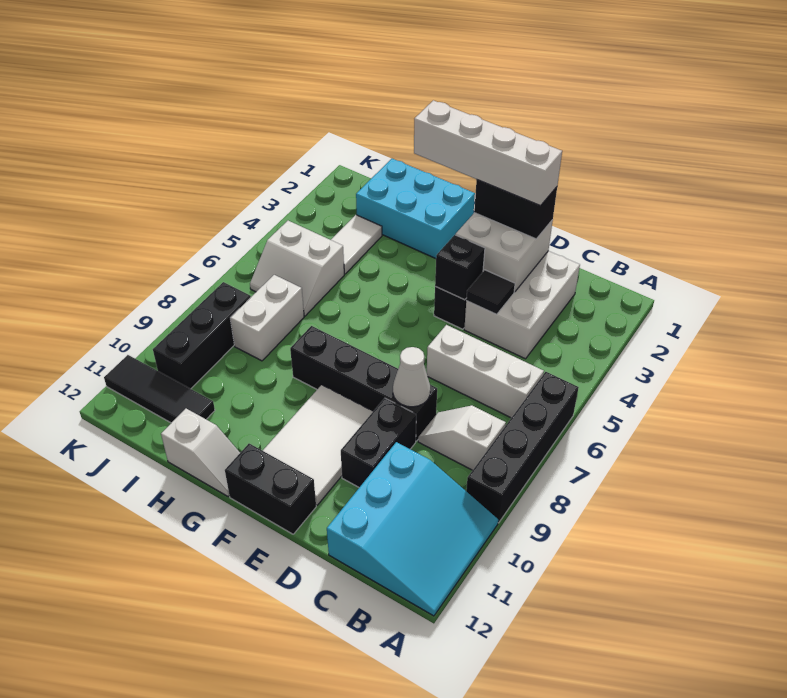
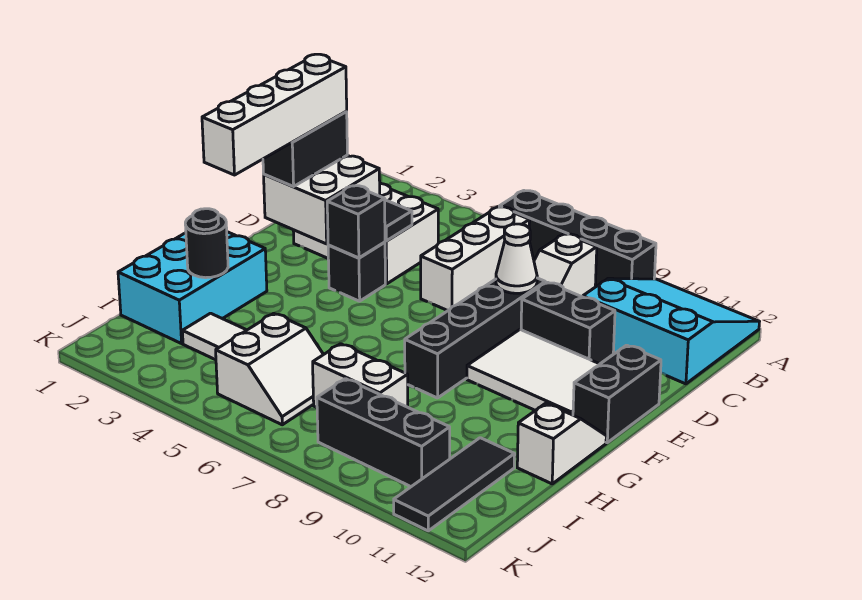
none -> black 1x1 round brick [185,209,228,278]

